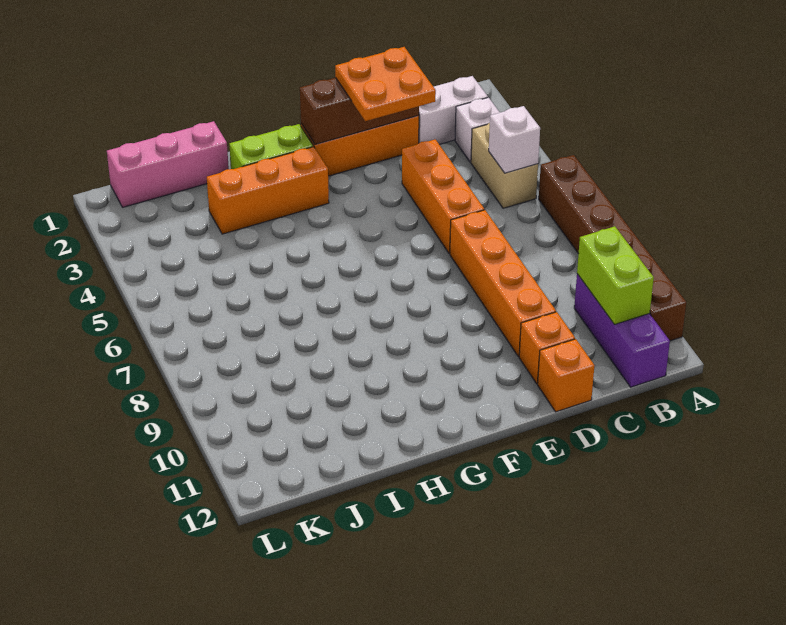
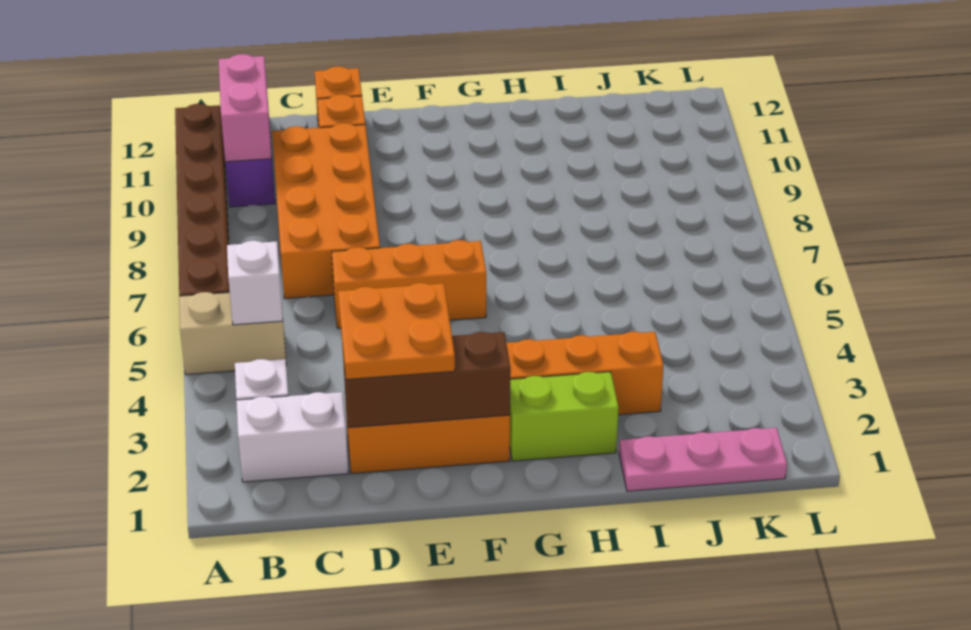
tan 1x2 brick [471,123,538,208] -> tan 1x2 brick turned to [179,292,286,375]
lime 1x2 brick [577,226,654,324] -> pink 1x2 brick [218,54,272,162]
orange 1x3 brick [402,139,484,254] -> orange 1x3 brick turned to [332,240,486,328]
orange 1x4 brick [450,210,556,357] -> orange 2x4 brick [272,123,380,299]
pink 1x3 brick [107,121,229,207] -> pink 1x3 plate [619,428,787,491]

